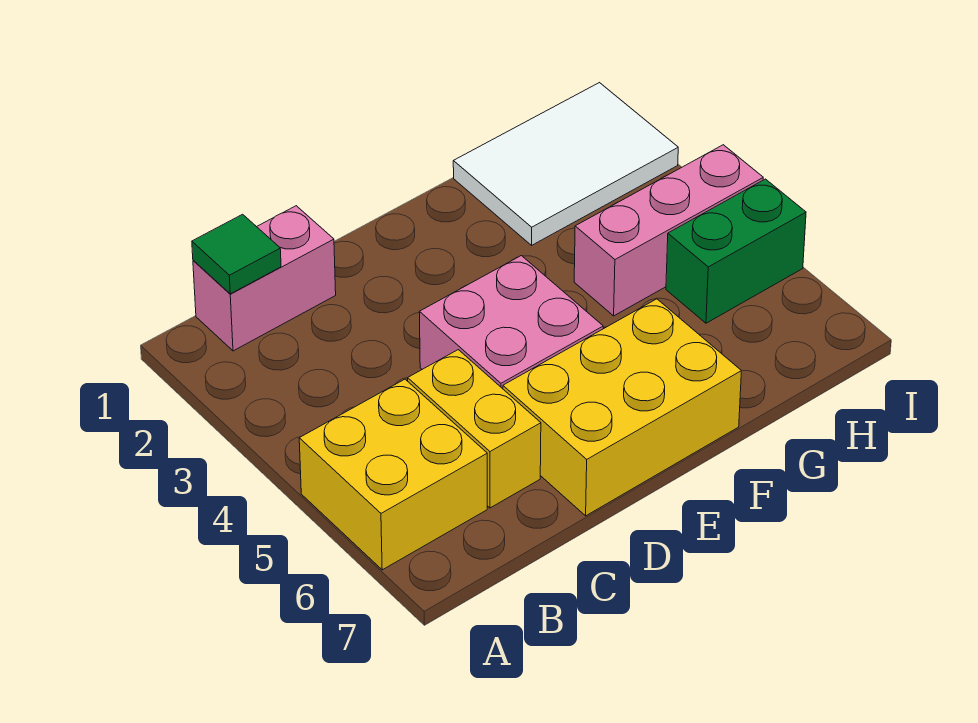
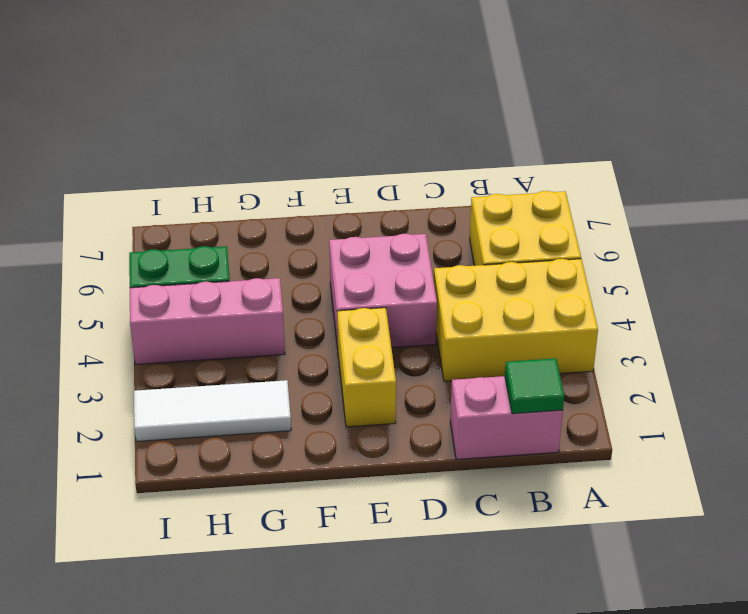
yellow 1x2 brick [408,350,541,508] -> yellow 1x2 brick moved to [337,308,396,427]
yellow 2x3 brick [503,299,741,516] -> yellow 2x3 brick moved to [434,259,598,381]
white 2x3 tile [453,83,678,245] -> white 1x3 tile [134,380,291,441]

